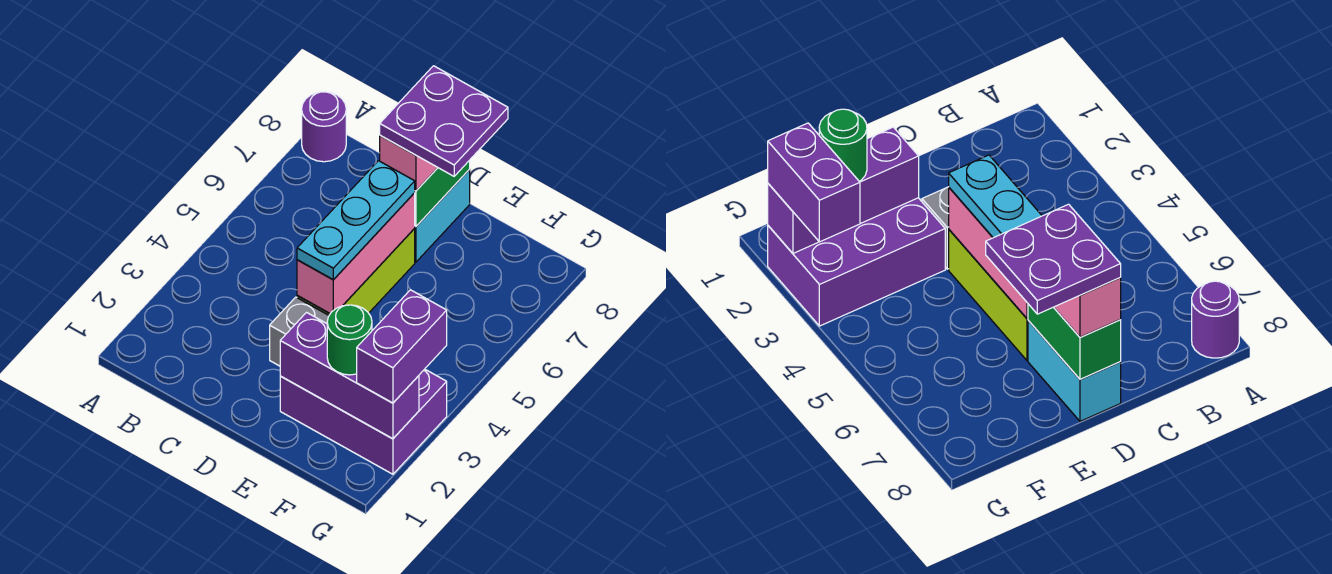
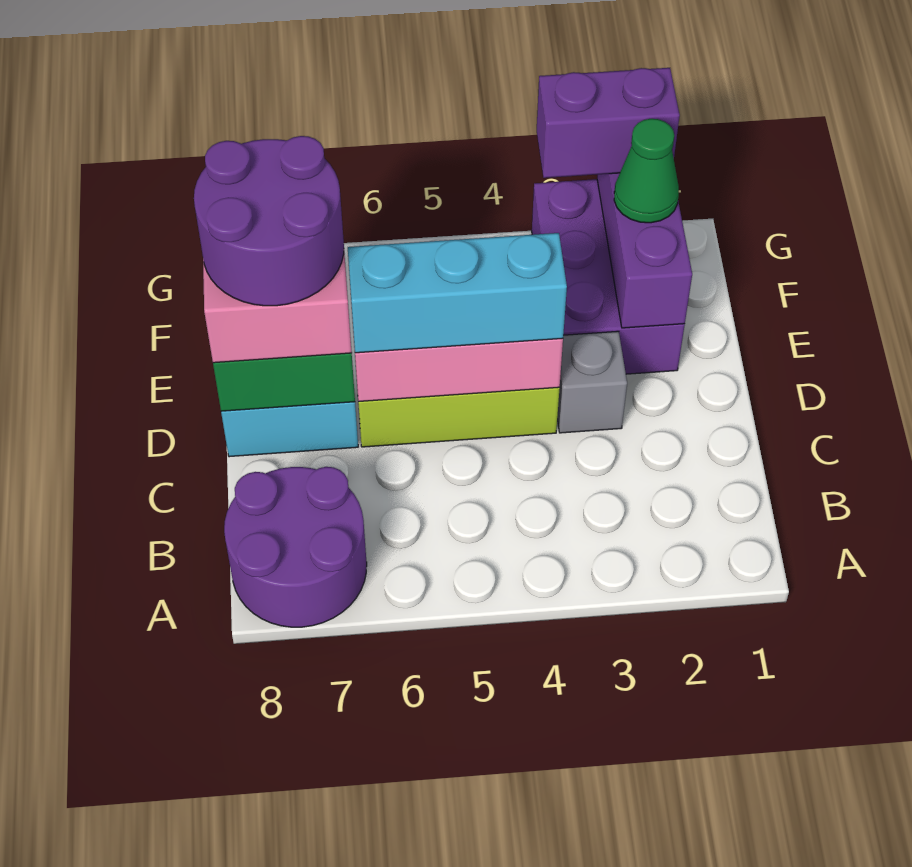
purple 1x1 round brick [302,92,346,162] -> purple 2x2 round brick [224,467,367,627]
cyan 1x3 plate [297,161,415,280] -> cyan 1x3 brick [348,233,567,353]
purple 2x2 plate [380,66,508,176] -> purple 2x2 round brick [194,136,344,306]
green 1x1 round brick [327,305,372,375] -> green 1x1 cone [614,119,679,223]

